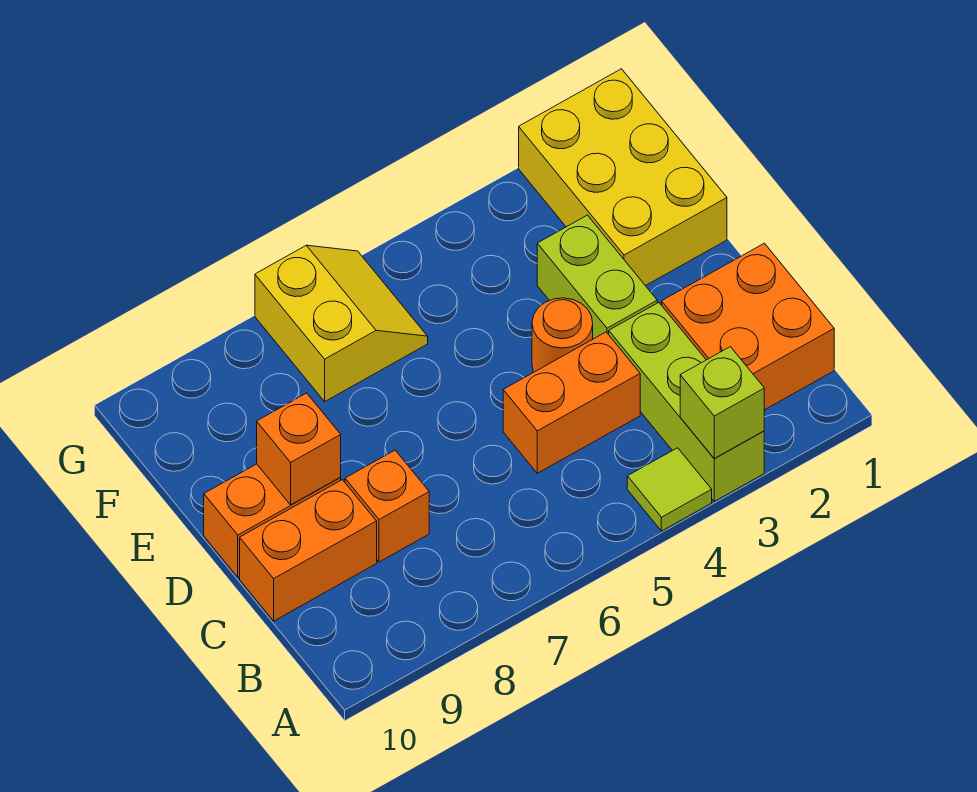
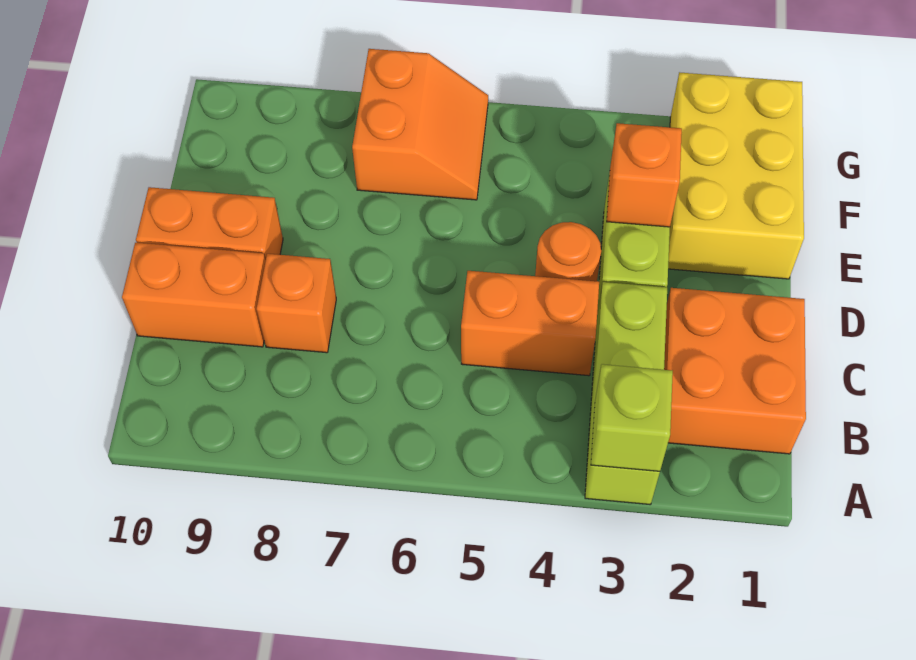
lime 1x1 tile [627,448,712,531] -> none
orange 1x1 brick [257,393,341,505] -> orange 1x1 brick moved to [607,123,682,227]
yellow 2x2 slope [255,245,428,401] -> orange 2x2 slope [352,49,488,200]

